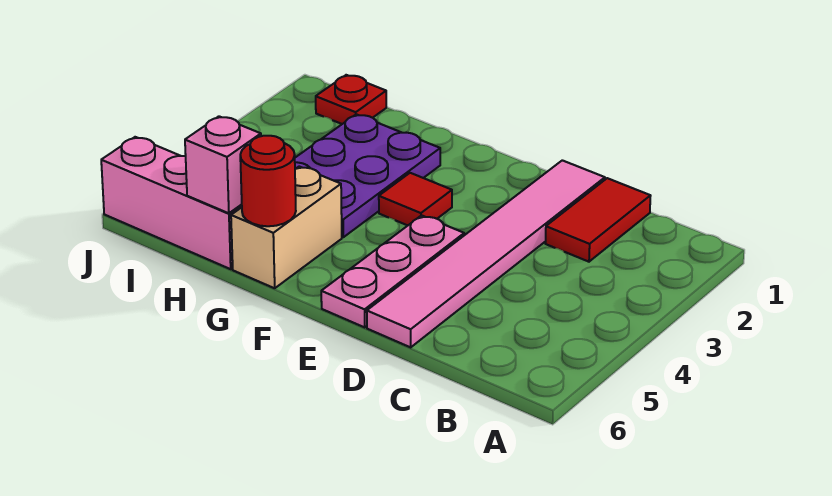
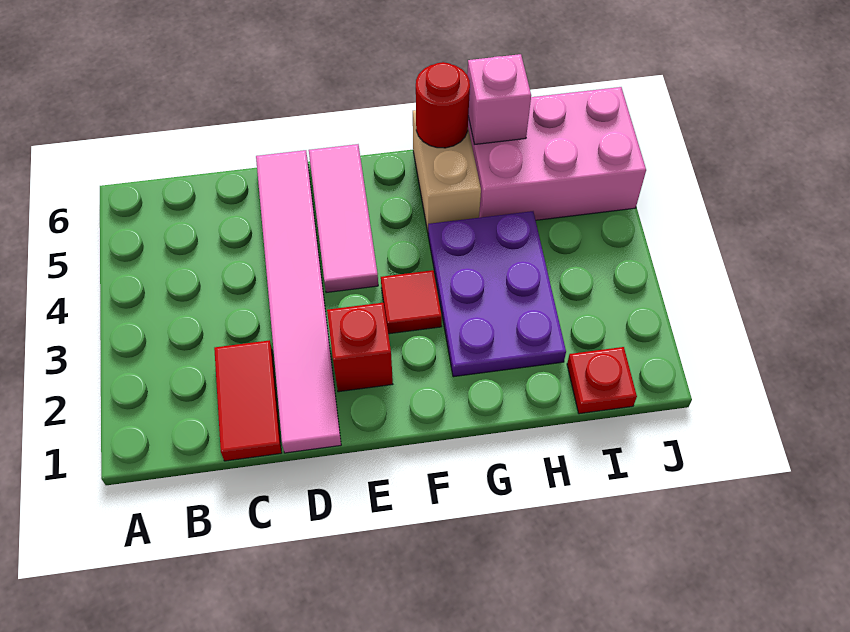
none -> red 1x1 brick [327,303,393,392]
pink 1x3 plate [321,215,464,327] -> pink 1x3 tile [309,144,378,293]
pink 1x3 brick [101,137,242,269] -> pink 2x3 brick [468,87,646,220]

